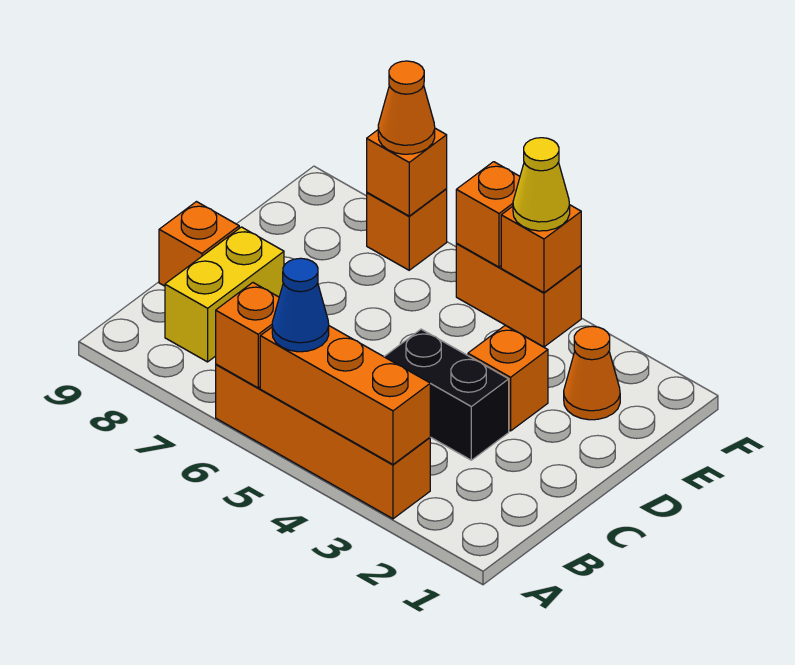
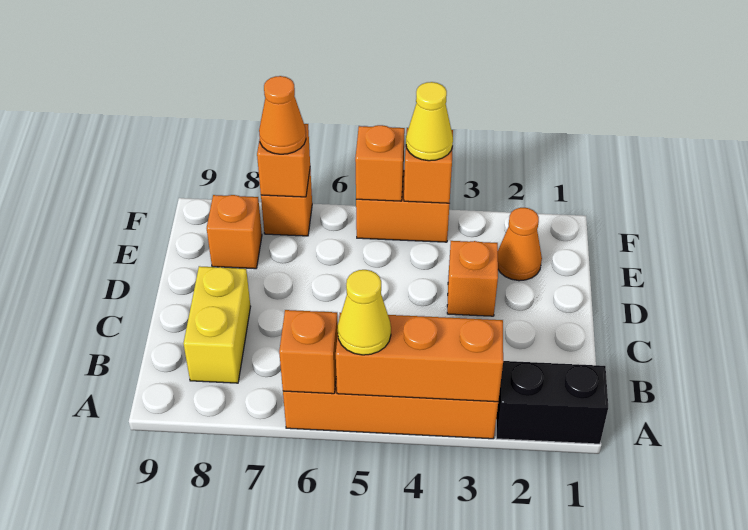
blue 1x1 cone [272,258,329,352] -> yellow 1x1 cone [338,270,391,355]
black 1x2 brick [384,329,509,460] -> black 1x2 brick moved to [496,361,608,444]
orange 1x1 brick [159,202,239,286] -> orange 1x1 brick moved to [207,195,262,269]

